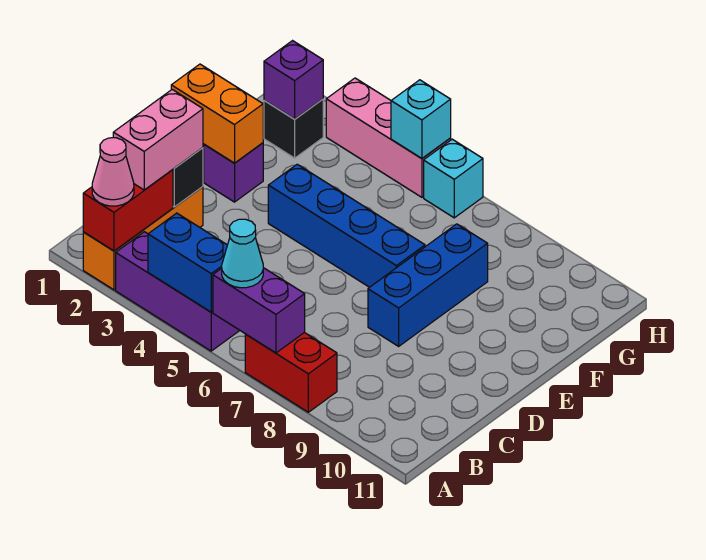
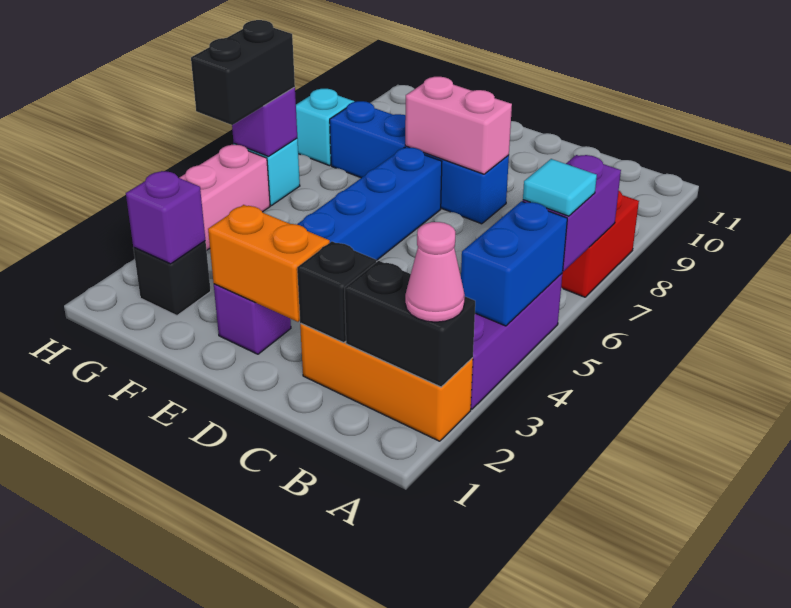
red 1x2 brick [83,170,173,251] -> black 1x2 brick [345,261,475,387]
cyan 1x1 cone [222,219,263,288] -> cyan 1x1 tile [523,159,597,216]
pink 1x2 brick [113,90,203,190] -> pink 1x2 brick moved to [405,77,512,174]
blue 1x3 brick [368,224,488,346] -> blue 1x4 brick [330,101,509,224]
orange 1x2 brick [171,64,263,163] -> orange 1x2 brick turned to [208,205,330,322]
cyan 1x1 brick [391,80,451,158] -> cyan 1x1 brick moved to [296,89,354,166]
none -> black 1x2 brick [191,20,295,125]
none -> purple 1x1 brick [232,87,297,156]

